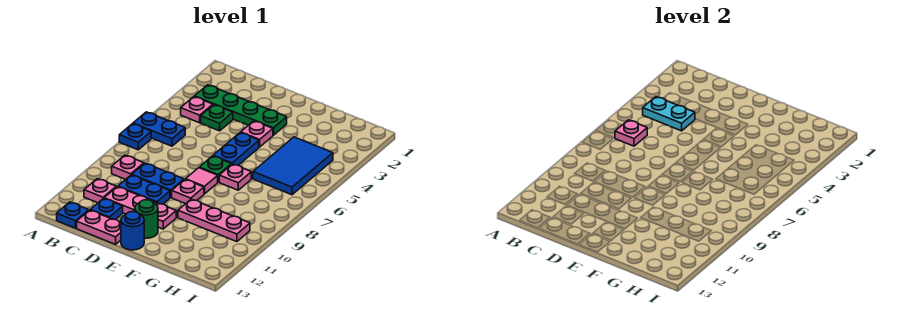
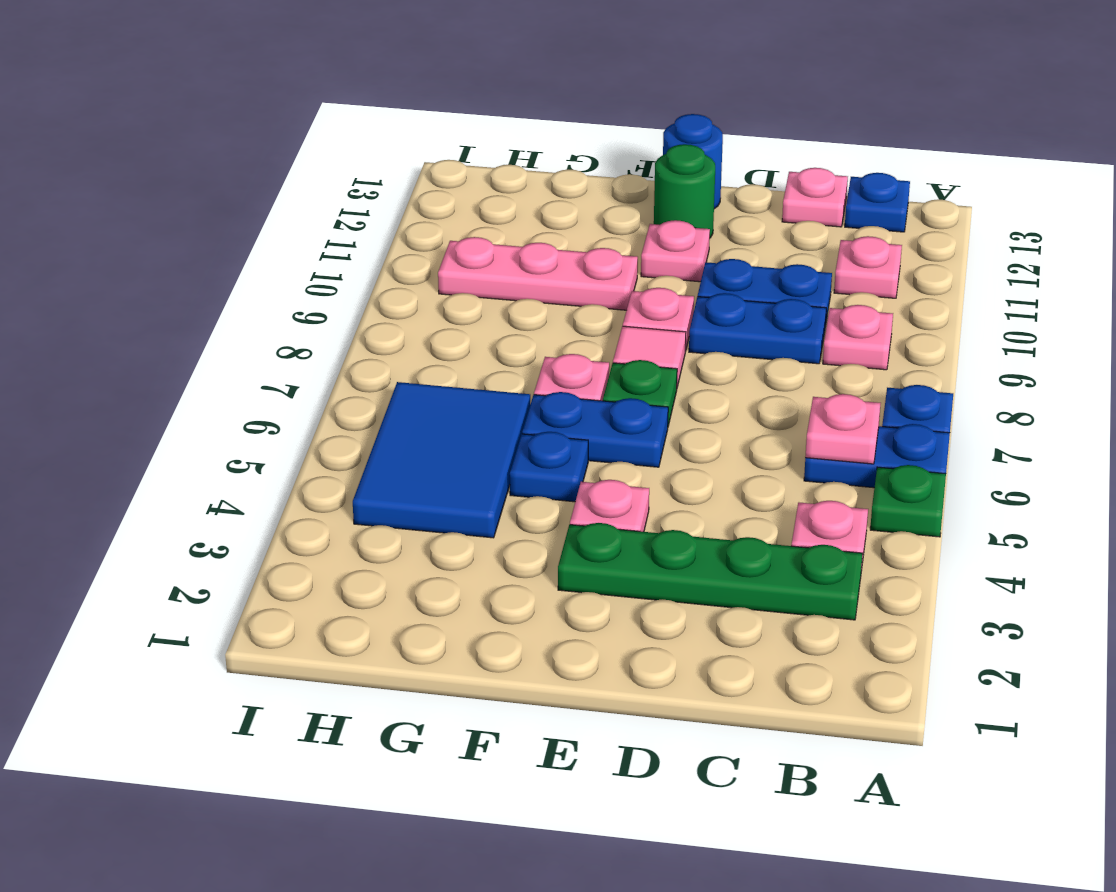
cyan 1x2 plate [643,97,695,131] -> none
green 1x1 plate [201,105,233,131] -> green 1x1 plate moved to [870,465,946,537]
pink 1x3 plate [104,187,176,229] -> pink 1x1 plate [641,220,710,282]
blue 1x1 plate [91,198,123,220] -> blue 1x1 plate moved to [510,432,588,502]
pink 1x2 plate [77,210,121,244] -> pink 1x1 plate [782,168,848,227]
blue 1x2 plate [213,132,259,165] -> blue 1x2 plate turned to [522,392,668,467]

